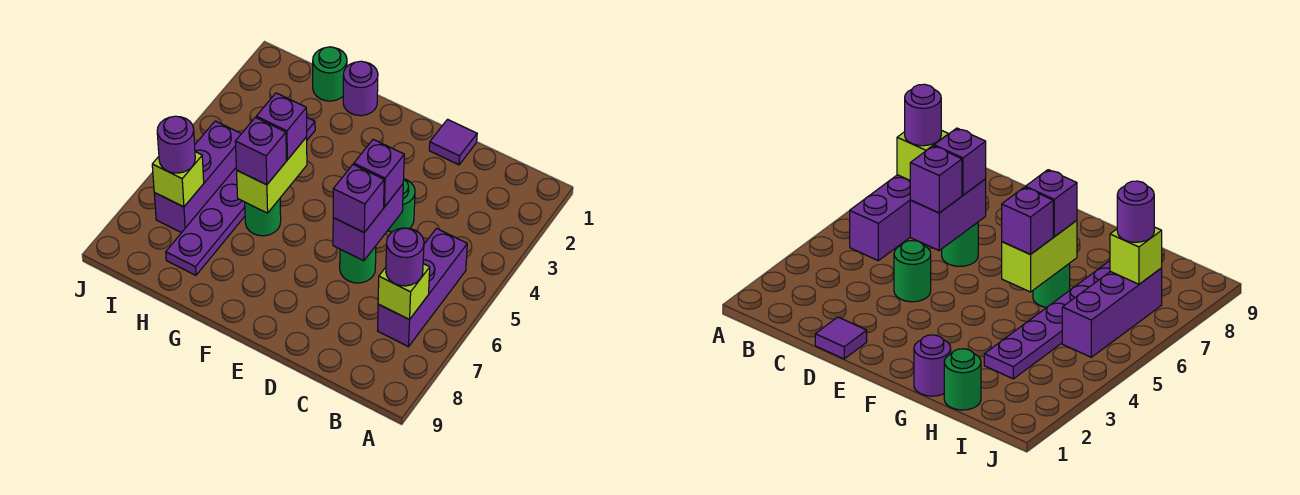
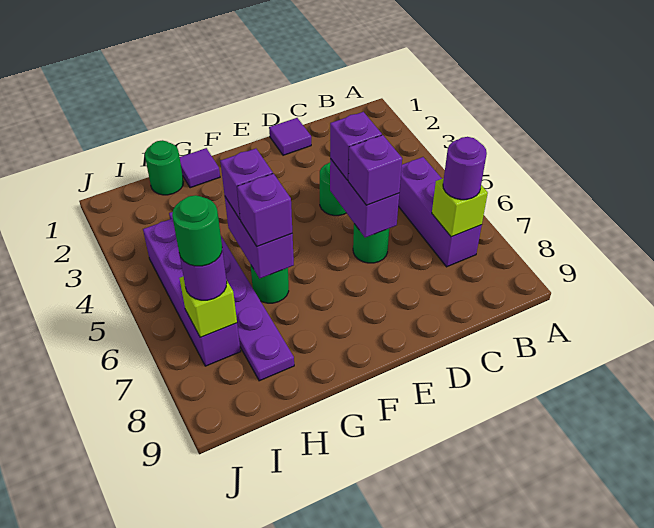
purple 1x1 round brick [343,61,378,116] -> purple 1x1 tile [180,148,220,188]
lime 1x2 brick [237,137,307,213] -> purple 1x2 brick [225,197,294,278]
purple 1x3 brick [154,121,241,233] -> purple 1x4 brick [143,219,241,366]
none -> green 1x1 round brick [172,195,222,266]

